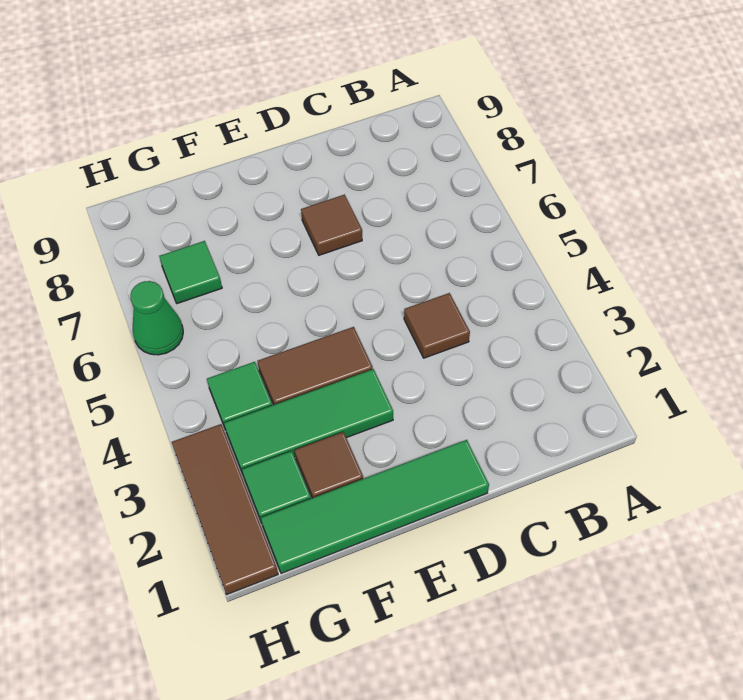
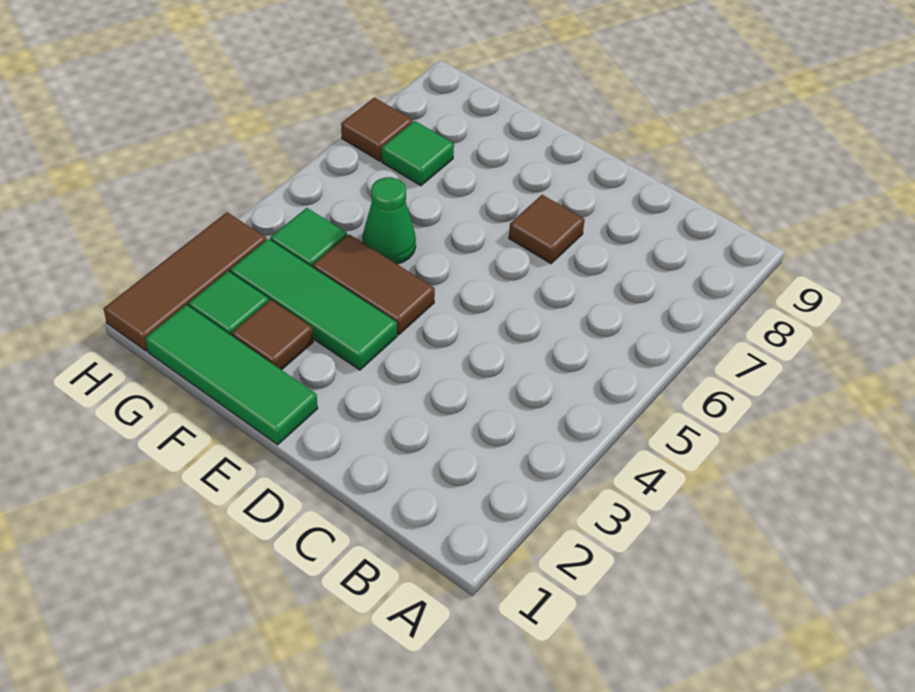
brown 1x1 tile [404,293,470,358] -> brown 1x1 tile moved to [341,98,413,161]
green 1x4 tile [261,440,489,573] -> green 1x3 tile [145,305,318,445]
green 1x1 cone [130,281,183,355] -> green 1x1 cone moved to [362,177,416,264]

